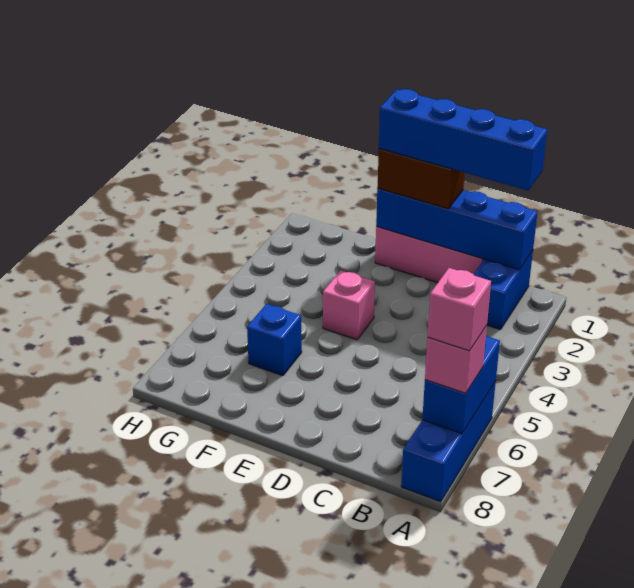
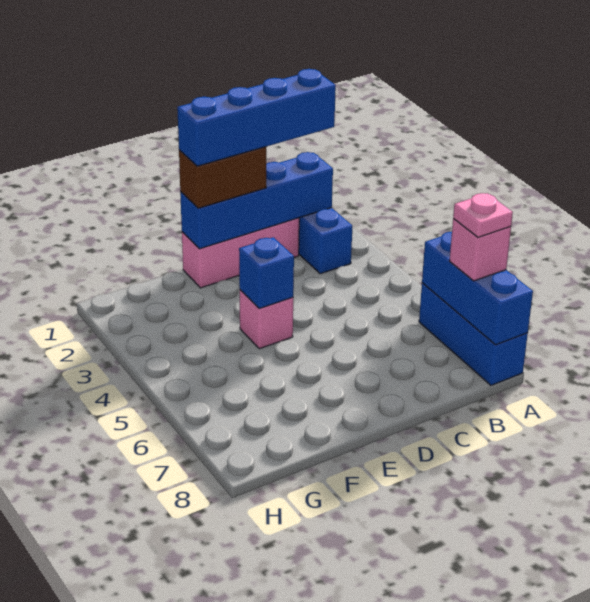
blue 1x2 brick [422,336,500,434] -> blue 1x3 brick [422,232,533,345]
pink 1x1 brick [428,268,491,351] -> pink 1x1 plate [453,193,513,237]
blue 1x1 brick [247,304,302,376] -> blue 1x1 brick moved to [239,237,294,308]

